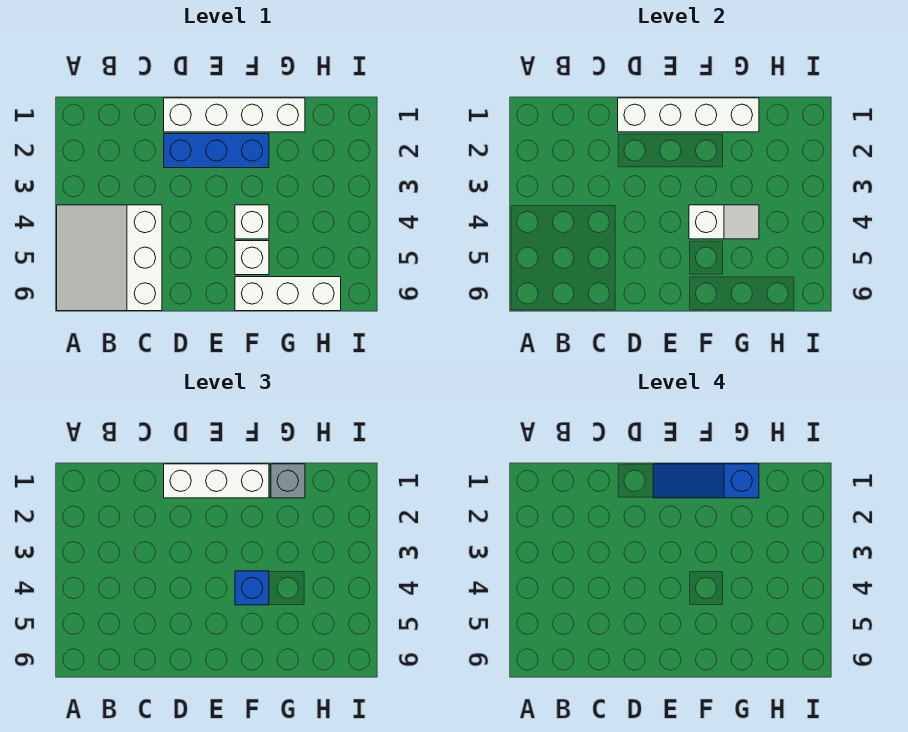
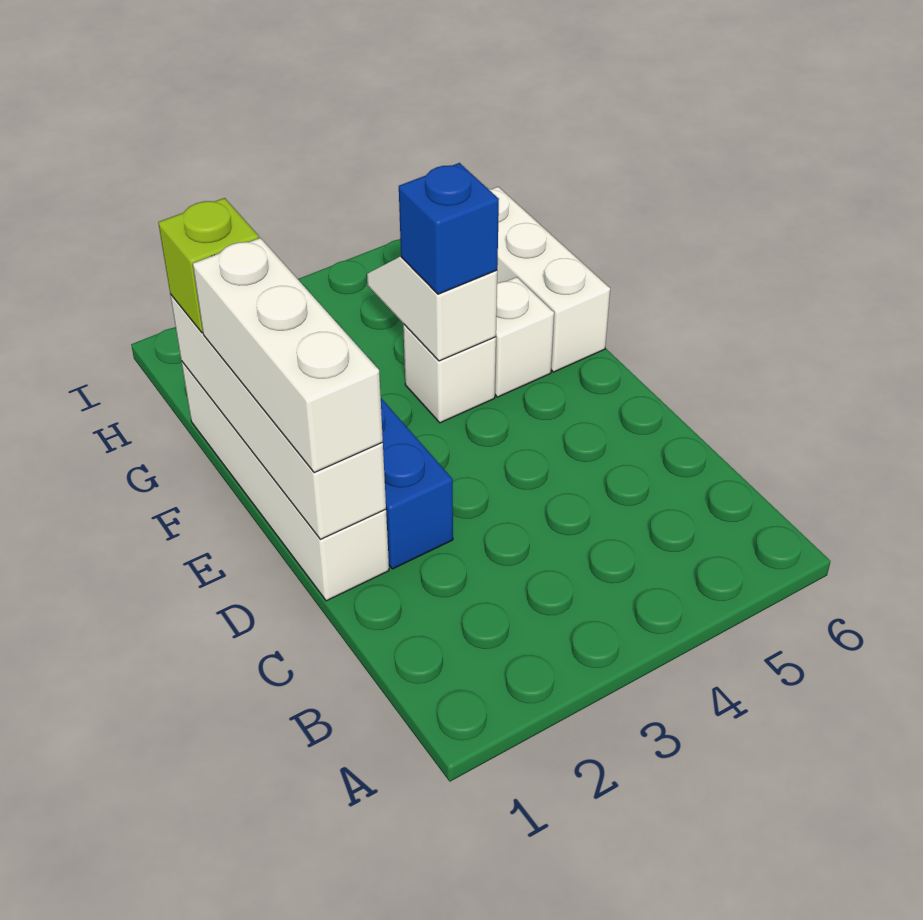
white 3x3 slope [57,205,162,311] -> none
blue 1x3 slope [653,464,759,498] -> none
grey 1x1 brick [271,464,305,498] -> lime 1x1 brick [158,198,259,333]

